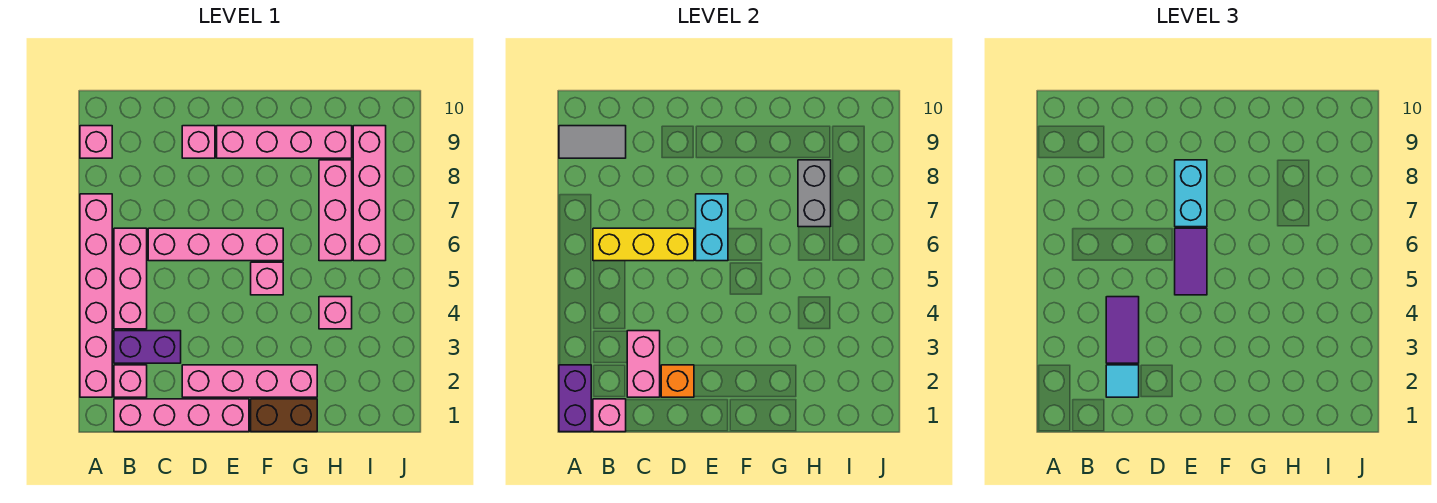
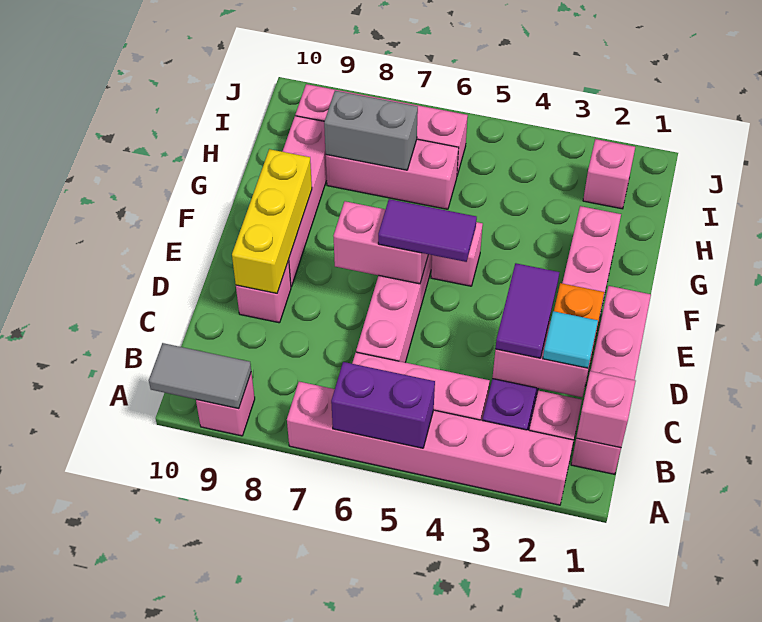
purple 1x2 brick [559,365,591,432] -> purple 1x2 brick moved to [331,362,435,448]
grey 1x2 tile [559,126,626,158] -> grey 1x2 tile turned to [149,343,251,409]
yellow 1x3 brick [593,228,694,261] -> yellow 1x3 brick moved to [232,149,312,293]
purple 1x2 tile [1106,297,1139,363] -> purple 1x2 tile turned to [496,263,559,358]
cyan 1x2 brick [696,194,728,261] -> pink 1x2 brick [334,201,428,284]
cyan 1x2 brick [1175,160,1207,227] -> none
brown 1x2 brick [251,399,317,432] -> none
pink 1x1 brick [319,297,352,329] -> pink 1x1 brick moved to [583,139,635,209]

